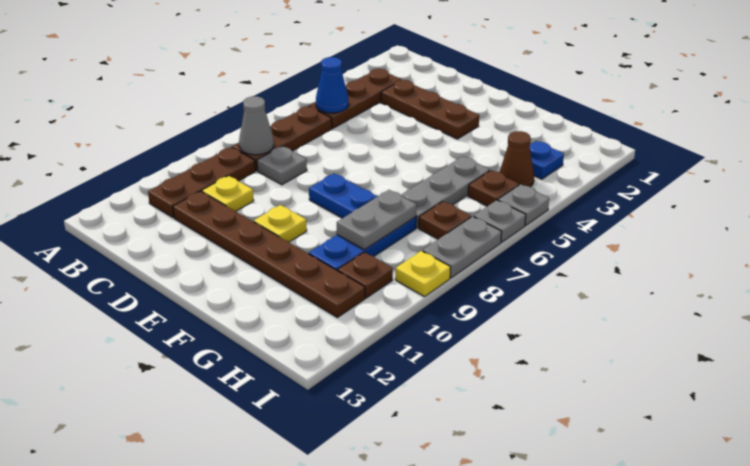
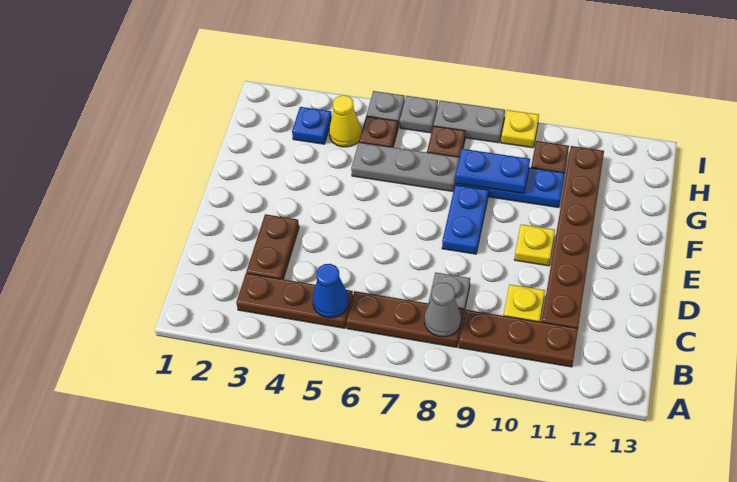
brown 1x3 plate [381,80,479,139] -> brown 1x2 plate [246,214,299,279]
grey 1x2 plate [337,190,417,250] -> blue 1x2 plate [455,149,530,194]
brown 1x1 cone [500,131,534,187] -> yellow 1x1 cone [329,95,362,147]

